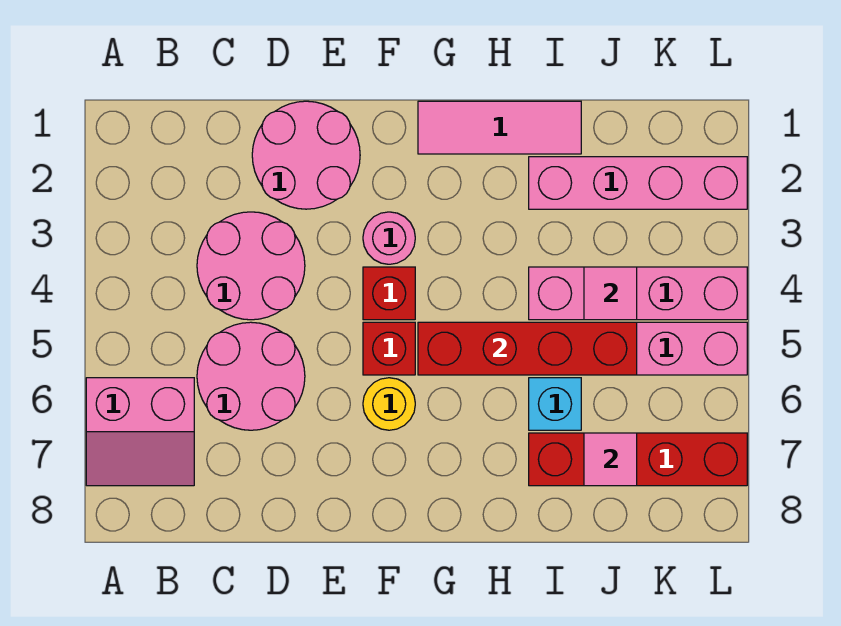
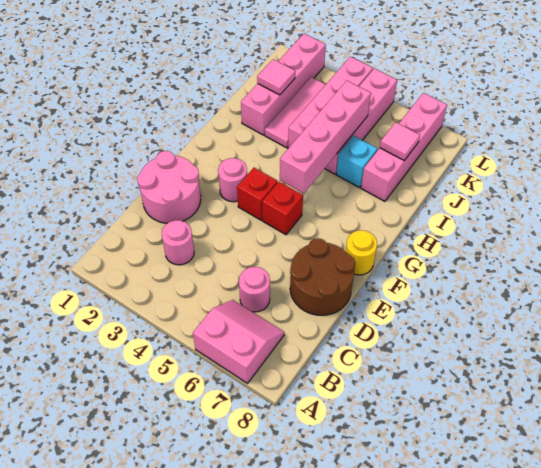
pink 2x2 slope [86,378,194,486] -> pink 2x2 slope turned to [193,300,284,383]
pink 2x2 round brick [197,212,305,320] -> pink 1x1 round brick [162,220,194,265]
pink 2x2 round brick [197,322,305,430] -> pink 1x1 round brick [239,267,270,312]
none -> brown 2x2 round brick [290,238,355,315]
yellow 1x1 round brick [363,378,415,430] -> yellow 1x1 round brick moved to [346,230,377,275]
pink 1x3 tile [418,101,581,154] -> pink 1x3 tile moved to [265,77,326,148]
red 1x4 brick [418,322,637,375] -> pink 1x4 brick [280,81,371,193]
red 1x4 brick [529,433,747,486] -> pink 1x4 brick [361,93,447,201]
pink 1x1 tile [584,267,637,320] -> pink 1x1 tile moved to [257,59,295,95]

